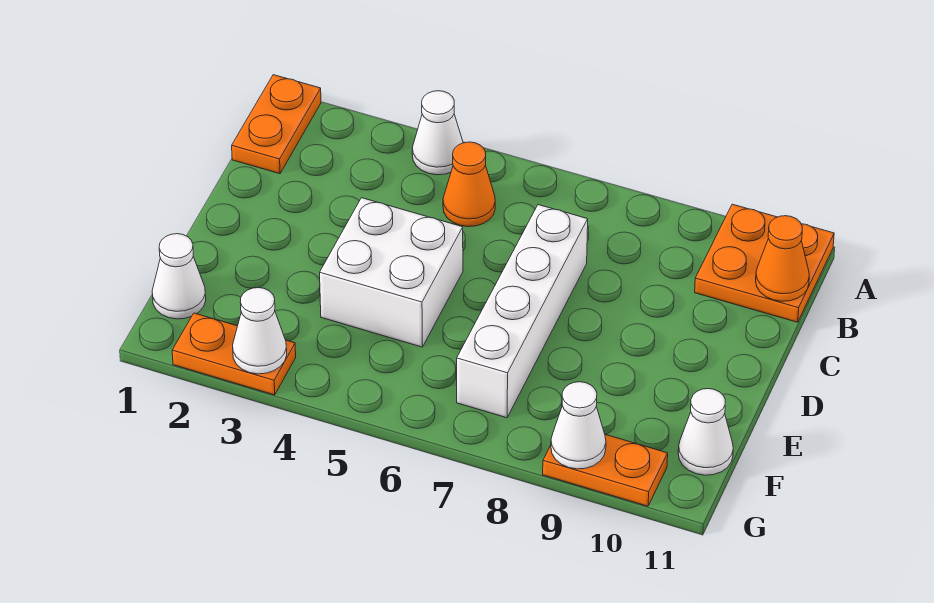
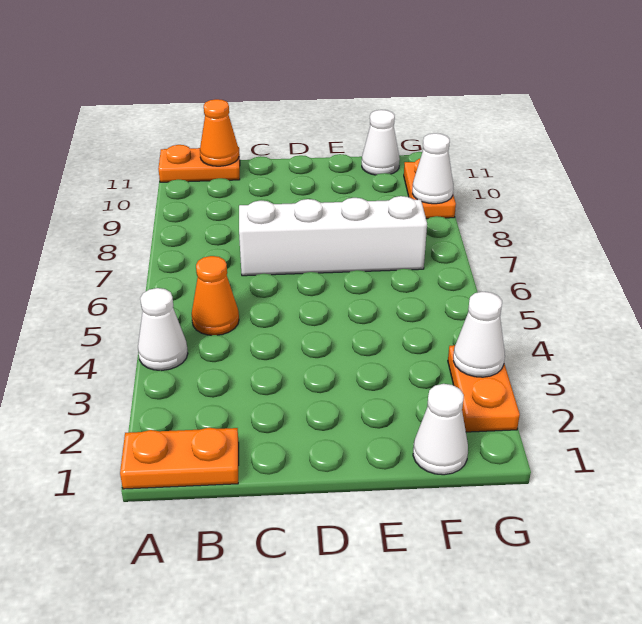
orange 2x2 plate [695,204,834,322] -> orange 1x2 plate [158,145,240,182]
white 2x2 brick [320,198,463,347] -> none

